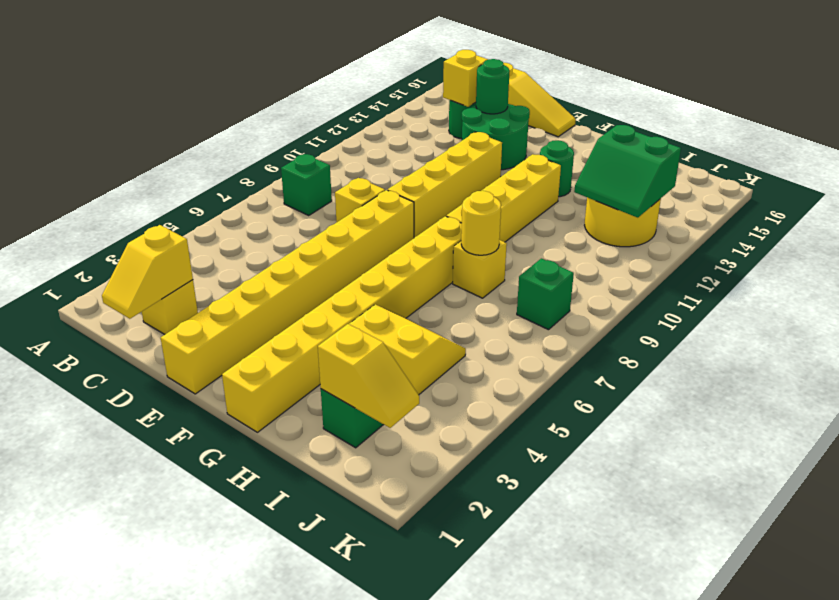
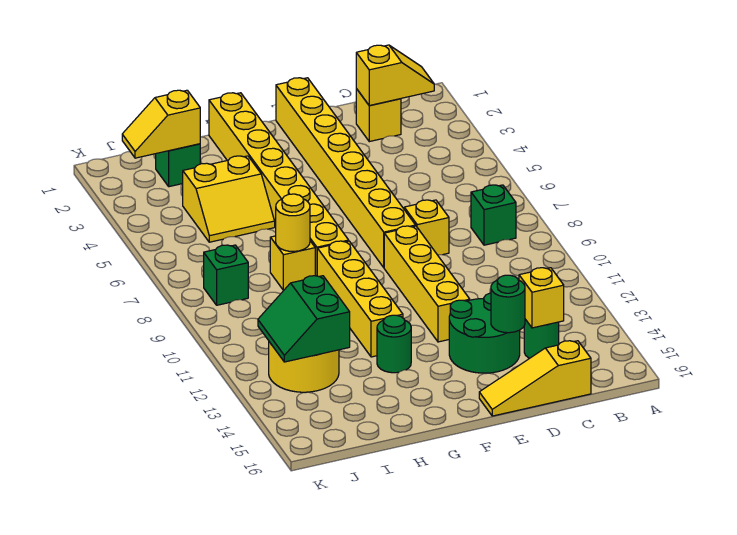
yellow 1x2 slope [102,225,193,319] -> yellow 1x2 slope turned to [356,45,434,105]
green 2x2 slope [574,125,681,218] -> green 2x2 slope turned to [258,276,350,362]

